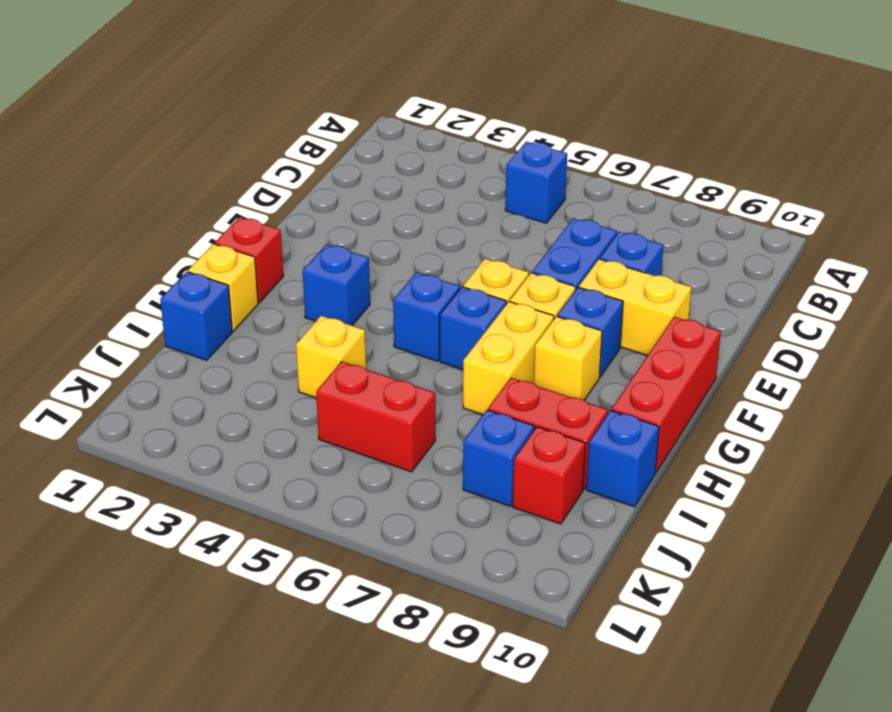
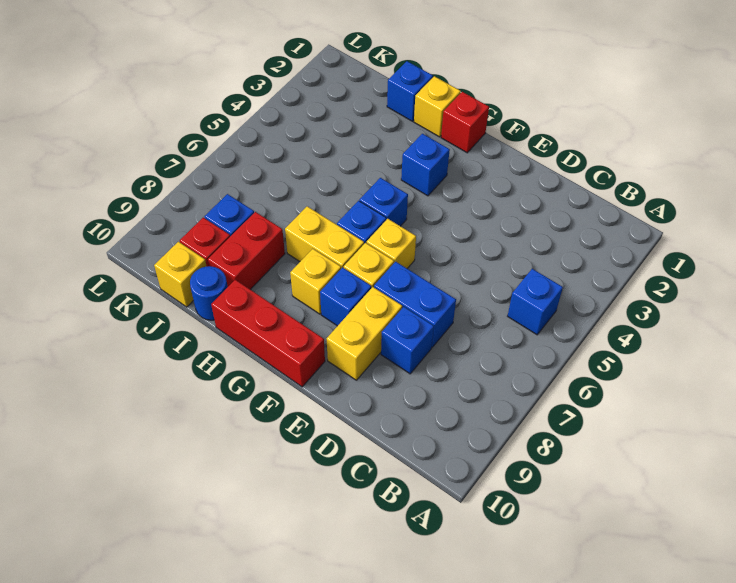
yellow 1x1 brick [296,316,366,398] -> yellow 1x1 brick moved to [154,242,207,307]
blue 1x1 brick [586,410,659,507] -> blue 1x1 round brick [190,266,228,320]
red 1x2 brick [316,361,435,472] -> none

